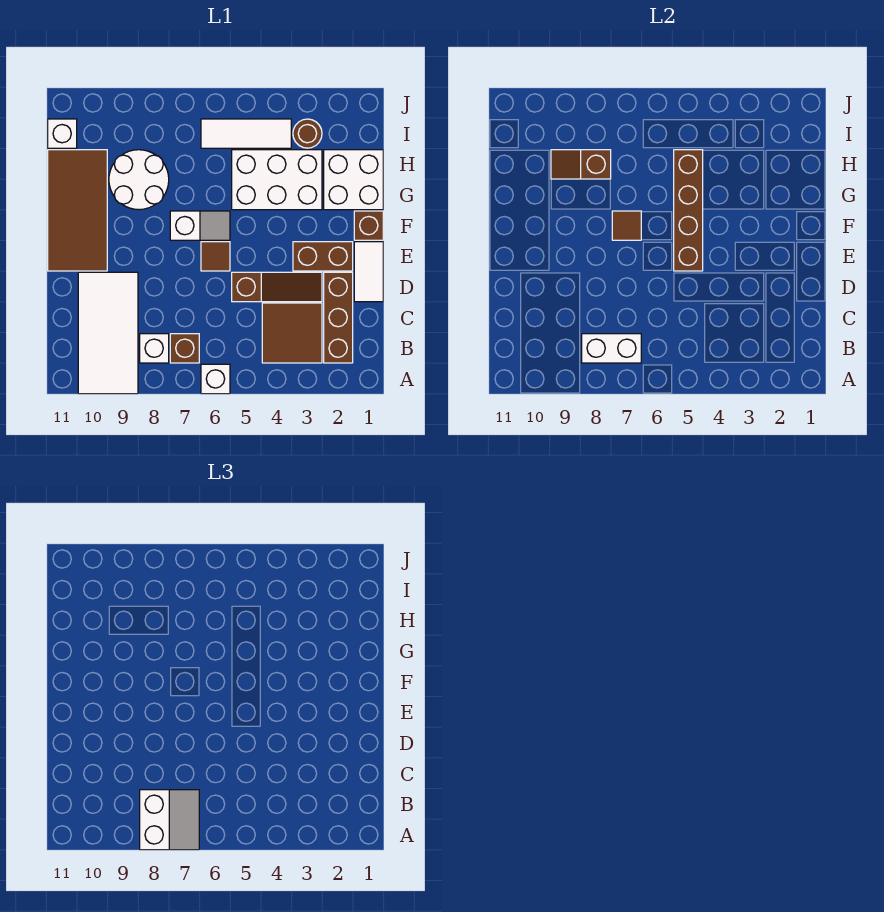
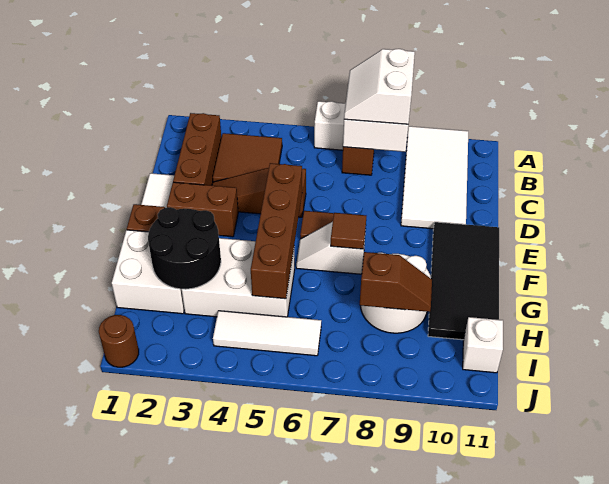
white 1x1 brick [140,334,169,363] -> none
brown 2x4 tile [48,150,107,271] -> black 2x4 tile [428,222,499,340]
none -> black 2x2 round brick [148,207,221,289]
brown 1x1 round brick [293,119,322,148] -> brown 1x1 round brick moved to [99,315,139,367]

